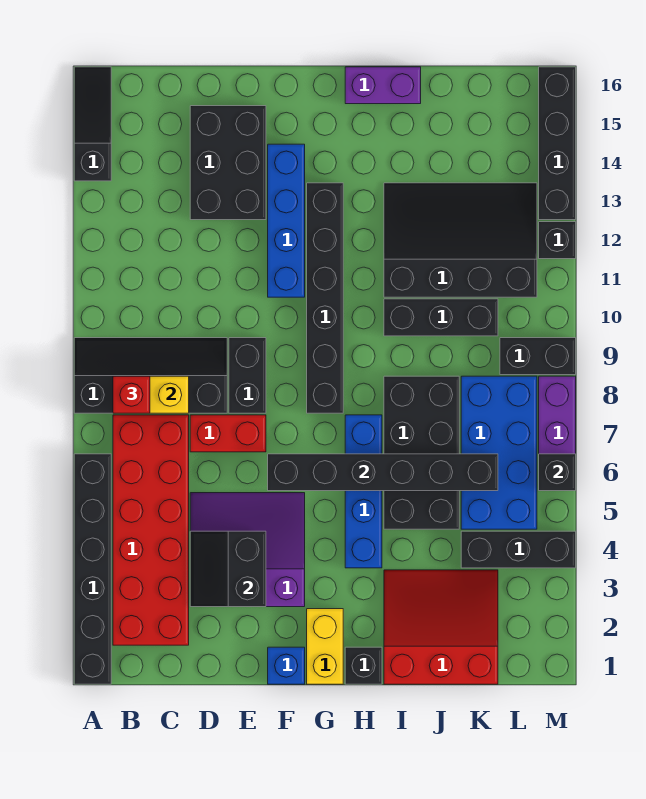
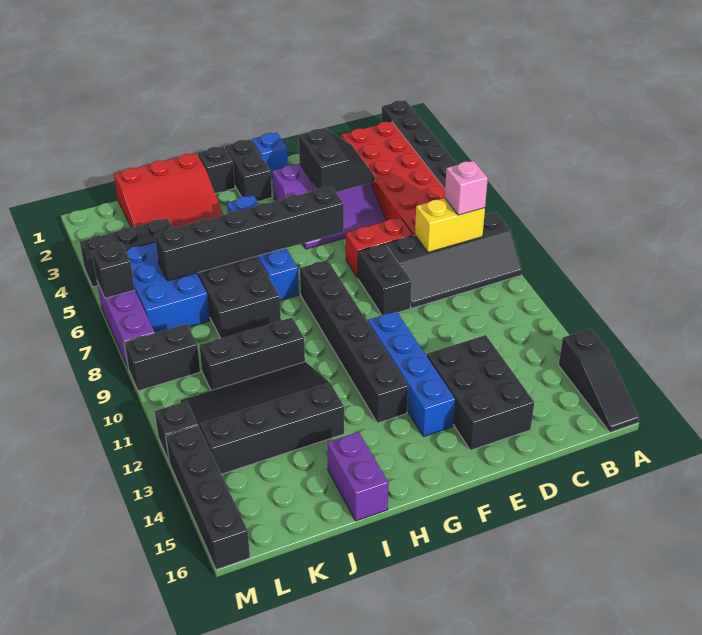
red 1x1 brick [113,376,150,413] -> pink 1x1 brick [445,161,488,215]
yellow 1x2 brick [307,609,343,684] -> black 1x2 brick [225,139,272,201]
purple 1x2 brick [345,67,421,104] -> purple 1x2 brick turned to [327,432,388,521]
black 3x4 slope [384,183,537,297] -> black 3x4 slope turned to [181,362,344,474]
blue 2x4 brick [461,376,537,529] -> blue 2x3 brick [126,242,210,333]

